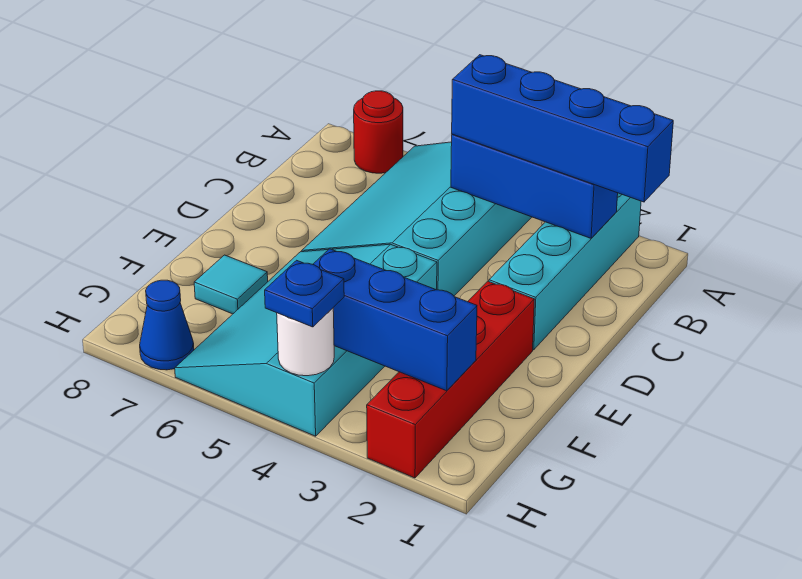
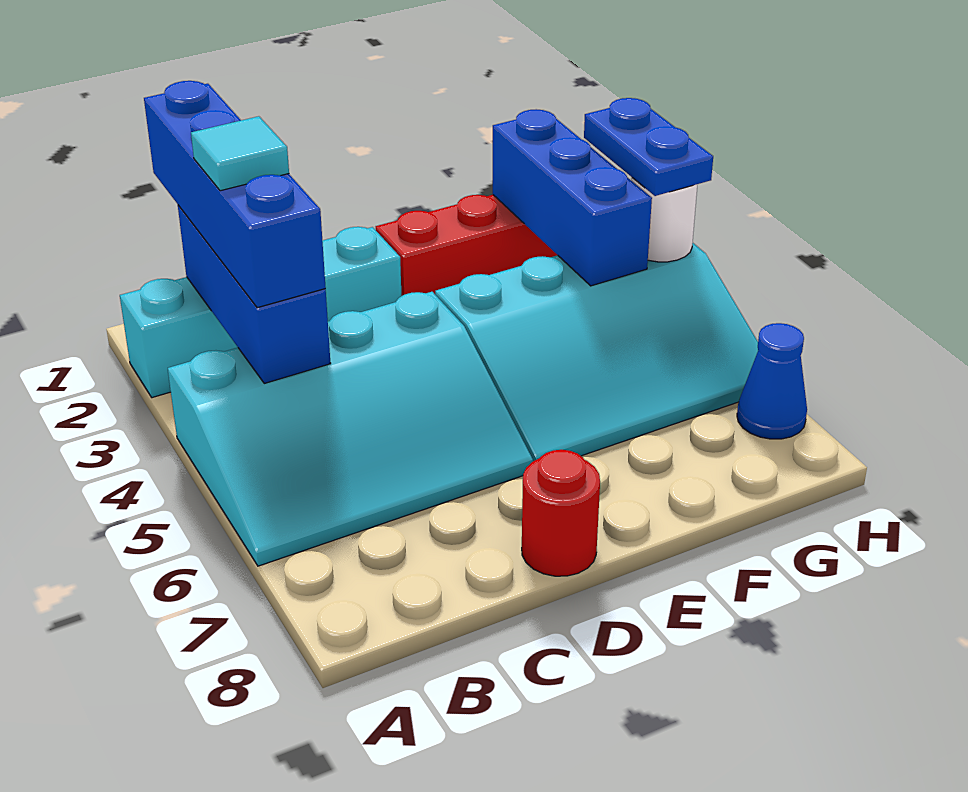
red 1x1 round brick [354,91,403,173] -> red 1x1 round brick moved to [522,450,600,576]
cyan 1x1 tile [194,255,268,314] -> cyan 1x1 tile moved to [191,116,289,191]
blue 1x1 plate [265,260,344,327] -> blue 1x2 plate [584,98,713,196]

